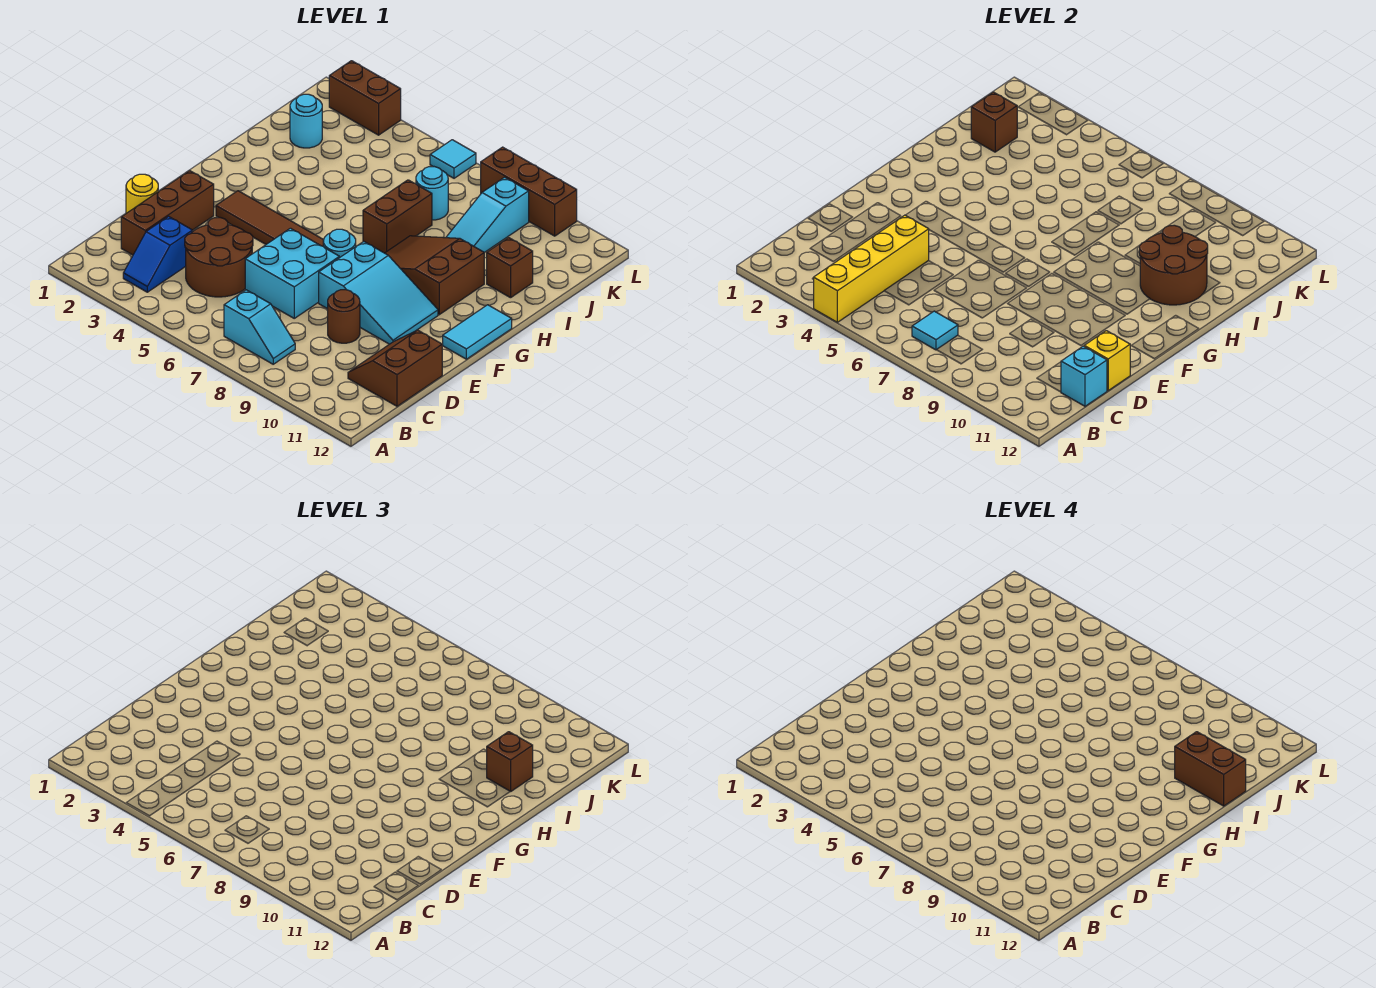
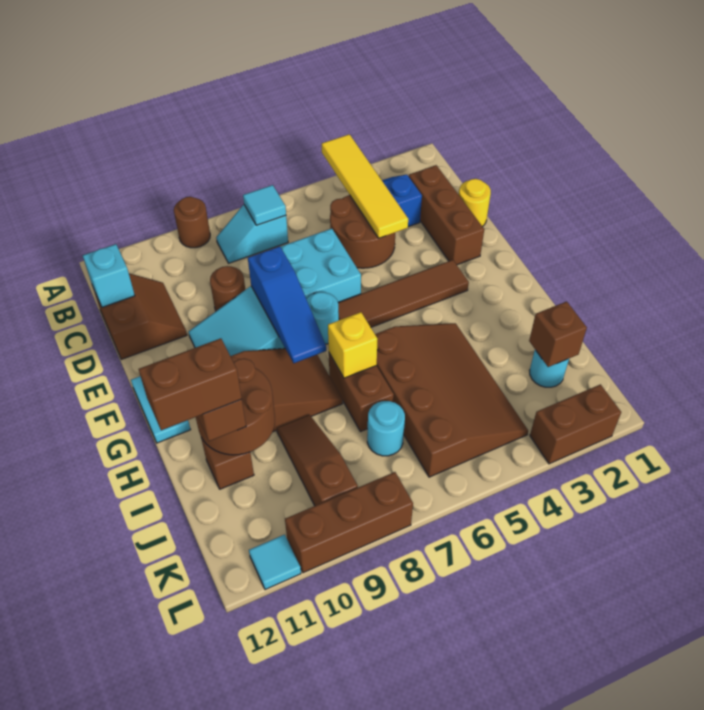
yellow 1x4 brick [814,215,929,322] -> yellow 1x4 tile [322,134,408,238]
none -> brown 1x1 round brick [174,197,210,248]
yellow 1x1 brick [1084,331,1130,390] -> yellow 1x1 brick moved to [328,312,377,378]
none -> blue 1x3 slope [248,246,326,363]
none -> brown 3x4 slope [375,323,528,477]
cyan 1x3 slope [446,177,529,253] -> brown 1x3 slope [277,415,358,506]
cyan 1x1 tile [430,140,476,178] -> cyan 1x1 tile moved to [249,535,301,590]

